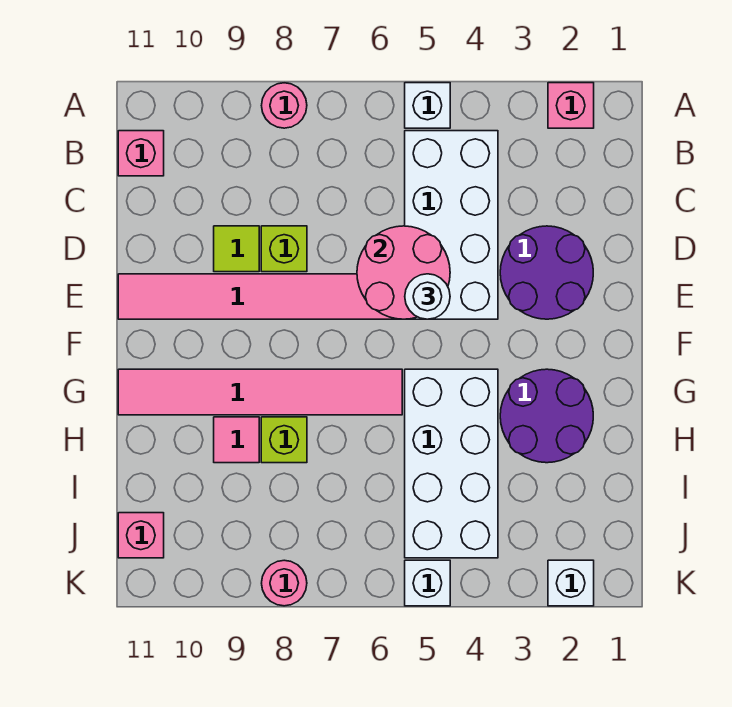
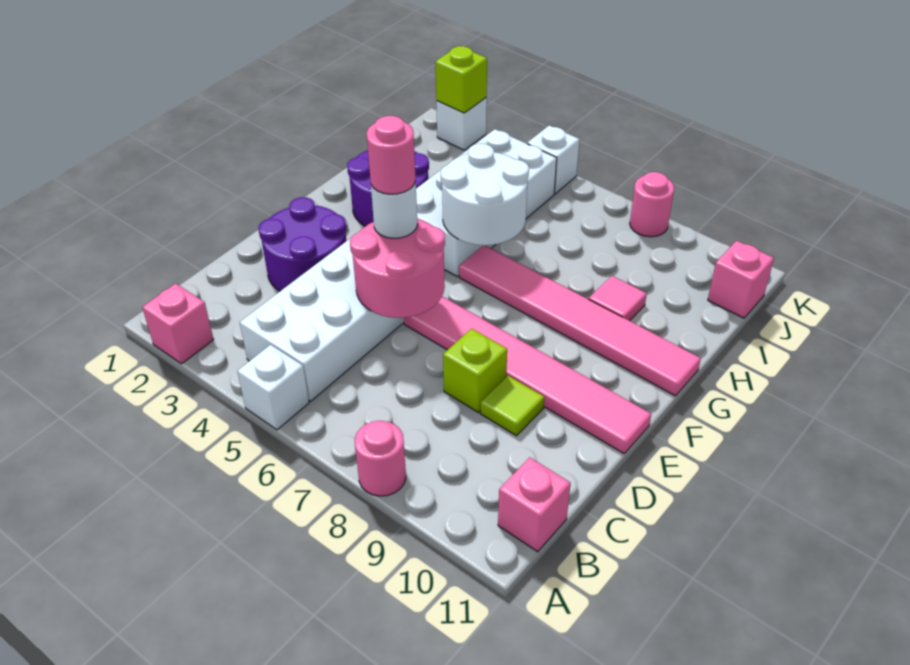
none -> pink 1x1 round brick [367,116,416,194]
none -> white 2x2 round brick [441,143,529,245]
lime 1x1 brick [261,417,307,463] -> lime 1x1 brick moved to [435,46,487,113]

